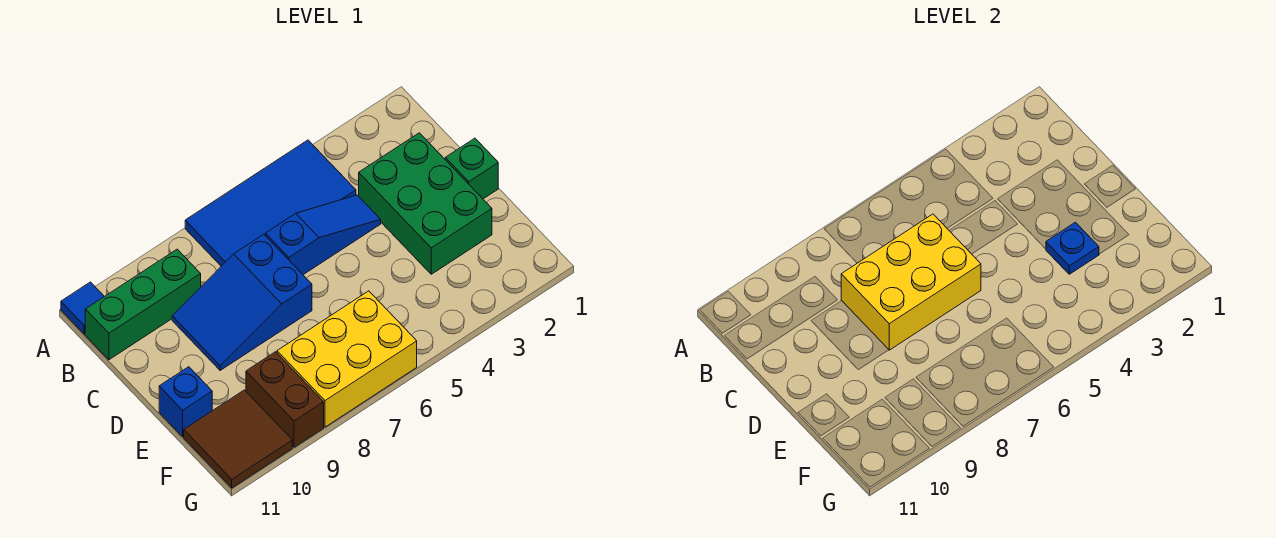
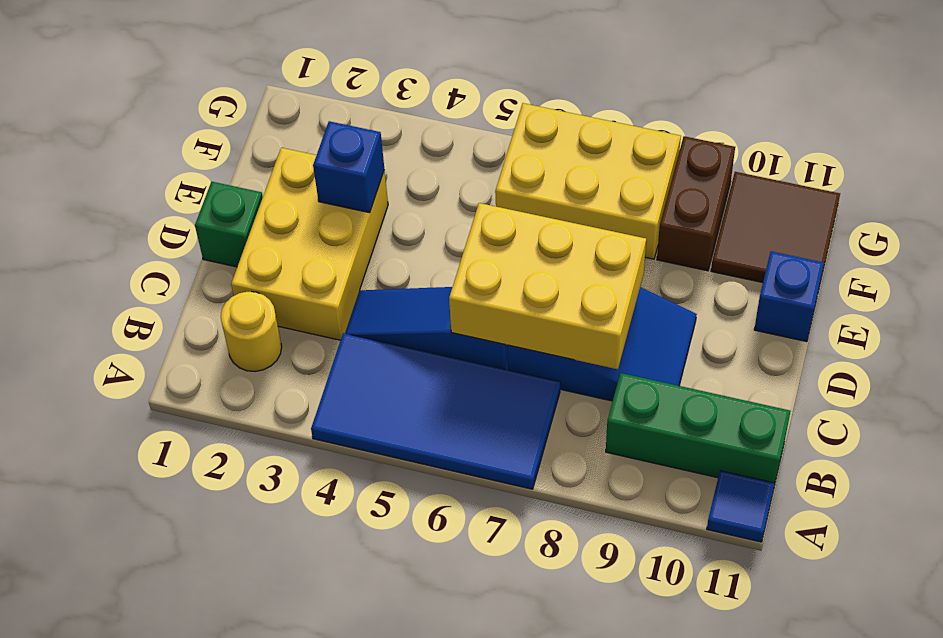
none -> yellow 1x1 round brick [221,292,282,371]
green 2x3 brick [359,133,492,274] -> yellow 2x3 brick [231,148,388,340]
blue 1x1 plate [1046,222,1099,274] -> blue 1x1 brick [313,121,384,213]

